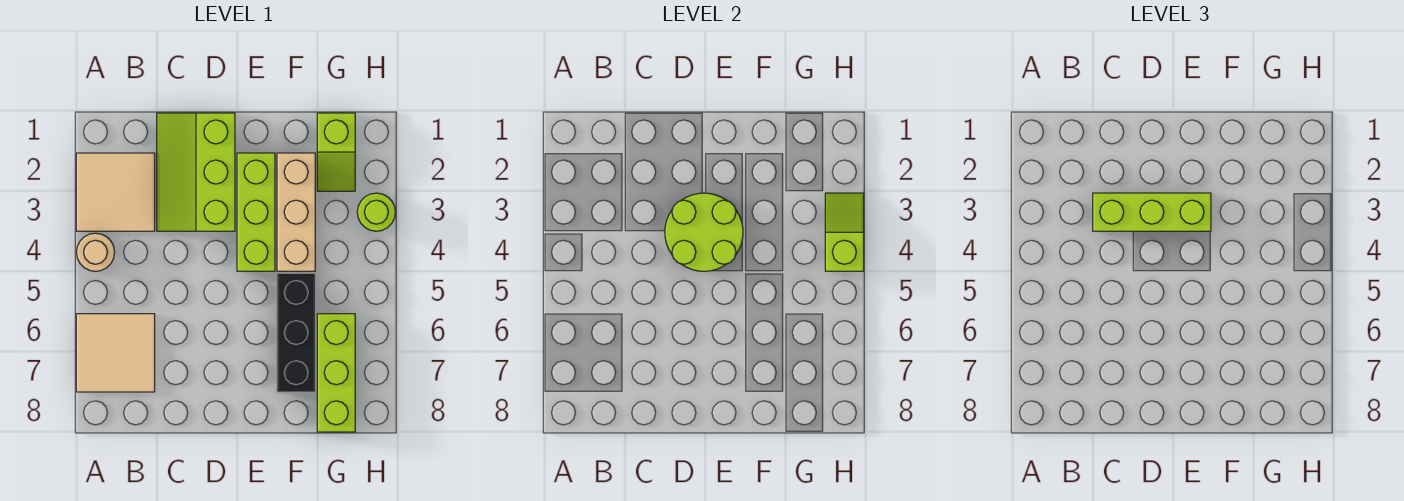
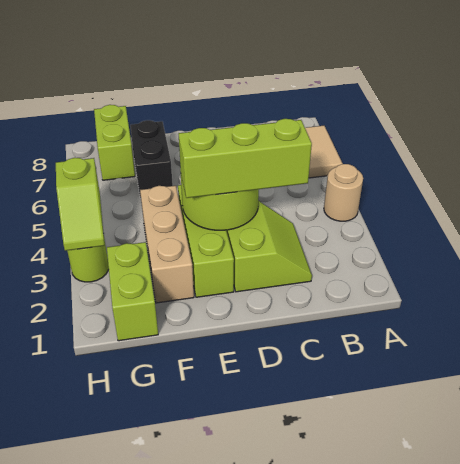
tan 2x2 tile [76,153,155,231] -> none
lime 2x3 slope [157,113,235,231] -> lime 2x2 slope [226,201,312,292]
black 1x3 brick [277,273,315,392] -> black 1x2 brick [130,120,173,198]
lime 1x2 slope [317,113,355,191] -> lime 1x2 brick [107,242,158,341]
lime 1x3 brick [317,314,355,432] -> lime 1x2 brick [94,105,135,180]

